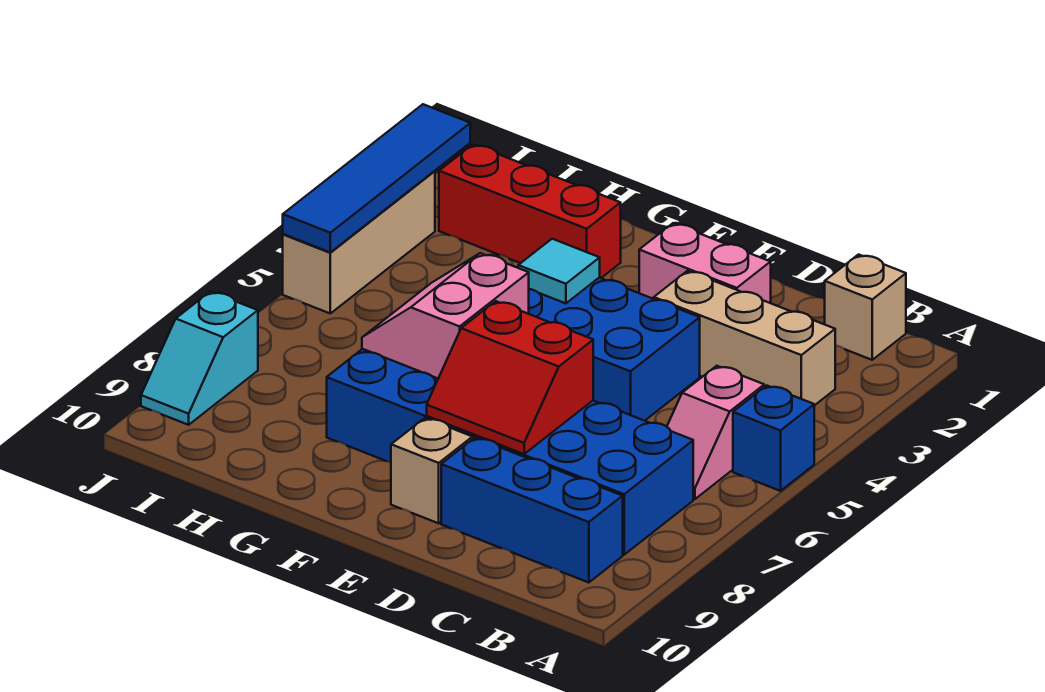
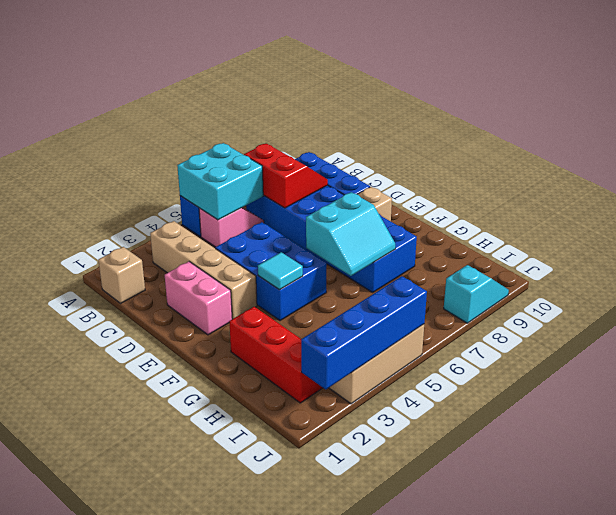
none -> cyan 2x2 brick [177,143,264,220]
tan 1x3 brick [654,271,835,406] -> tan 1x4 brick [150,221,257,319]
red 2x2 slope [427,301,593,454] -> red 2x2 slope moved to [244,143,328,208]
pink 2x2 slope [362,253,529,378] -> cyan 2x2 slope [306,192,395,276]
blue 1x4 tile [283,104,470,252] -> blue 1x4 brick [301,276,427,389]

